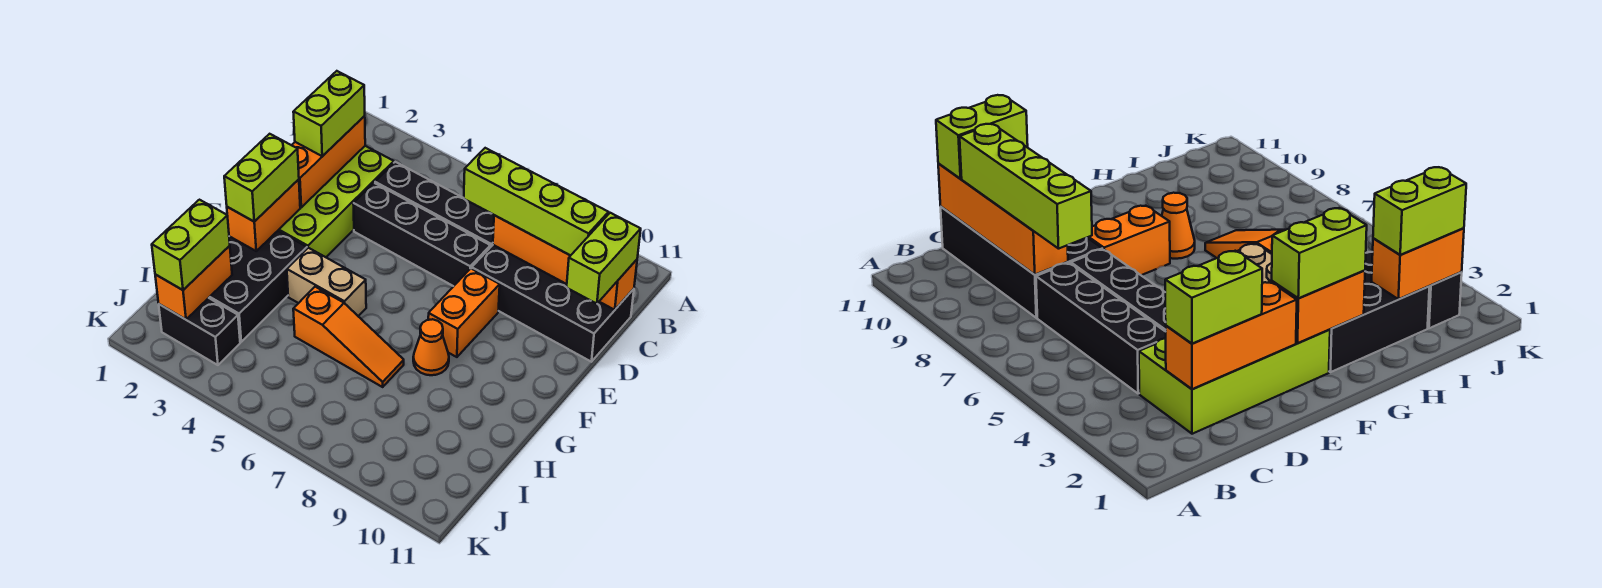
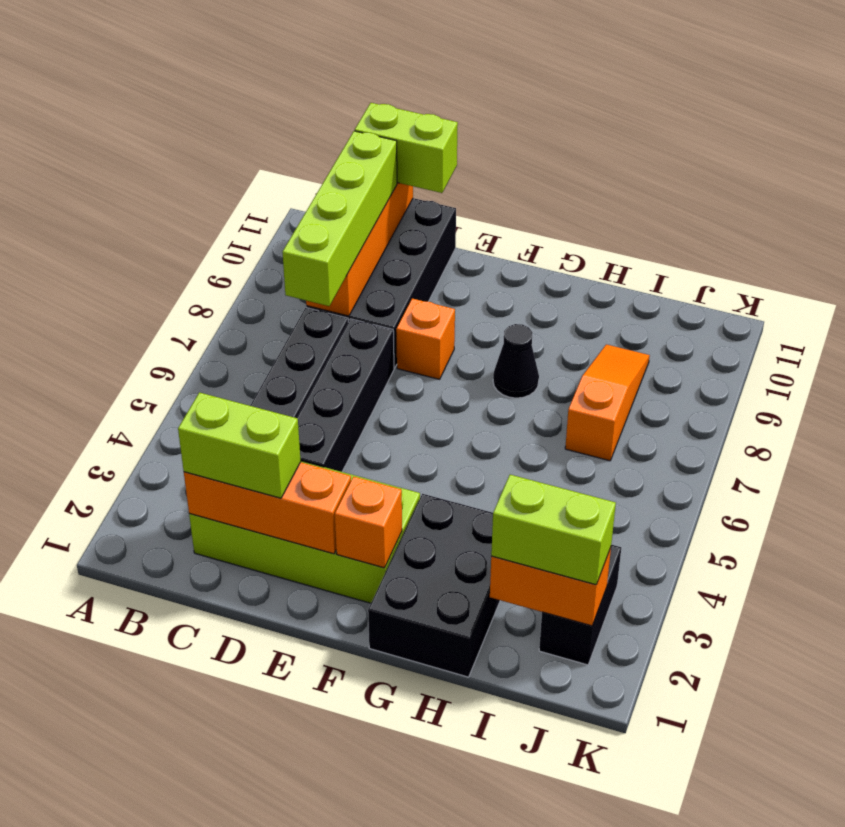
orange 1x2 brick [428,269,500,357] -> orange 1x1 brick [396,299,455,379]
orange 1x2 brick [227,179,300,251] -> orange 1x1 brick [335,476,402,568]
lime 1x2 brick [224,134,299,222] -> none
black 2x3 brick [209,231,307,342] -> black 2x3 brick turned to [368,494,500,677]
tan 1x2 brick [287,248,366,316] -> none
orange 1x1 cone [413,319,449,375] -> black 1x1 cone [493,324,539,398]
orange 1x3 slope [293,287,404,387] -> orange 1x3 slope moved to [565,344,650,461]

